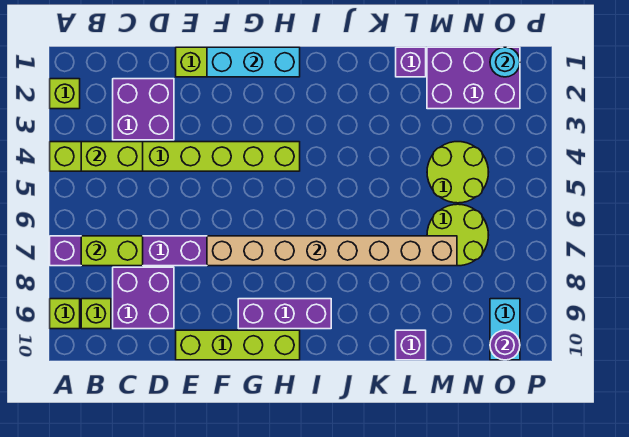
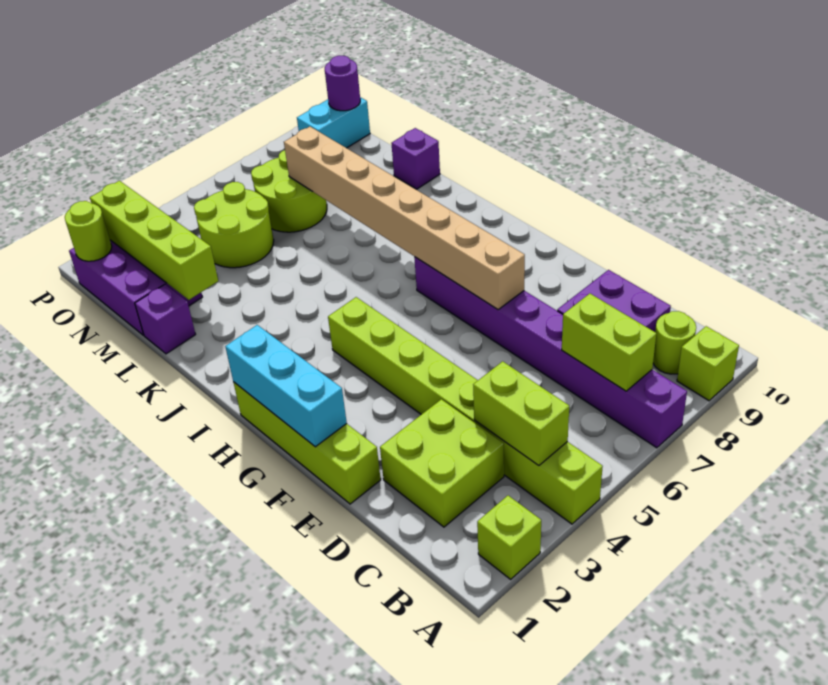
lime 1x1 brick [81,299,111,329] -> lime 1x1 round brick [653,311,696,374]
purple 2x2 brick [113,79,174,140] -> lime 2x2 brick [380,399,504,527]
lime 1x4 brick [176,330,300,360] -> lime 1x4 brick moved to [90,181,218,300]
purple 1x3 brick [238,299,331,329] -> none
cyan 1x1 round brick [490,47,520,77] -> lime 1x1 round brick [65,201,112,261]

